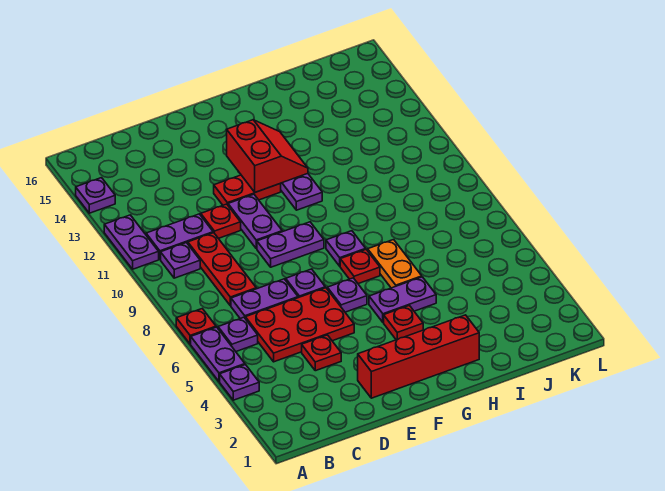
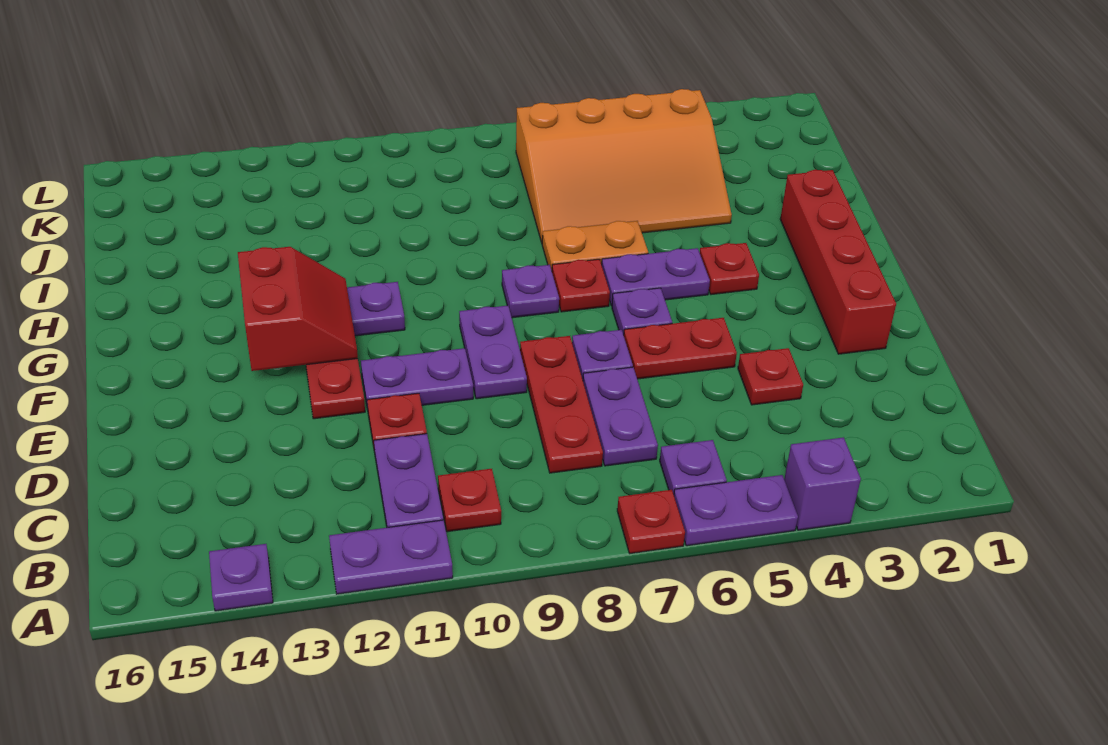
purple 1x1 plate [220,365,259,400] -> purple 1x1 brick [784,437,861,530]
purple 1x1 plate [161,243,200,278] -> red 1x1 plate [438,469,501,532]
red 2x3 plate [245,288,354,362] -> red 1x2 plate [624,318,737,379]
red 1x3 plate [188,233,256,306] -> red 1x3 plate turned to [520,336,603,473]
red 2x2 slope [227,120,308,192] -> red 2x2 slope turned to [238,247,358,371]
purple 1x2 plate [369,277,436,322] -> purple 1x2 plate turned to [602,248,710,306]
none -> orange 3x4 slope [516,89,732,243]

